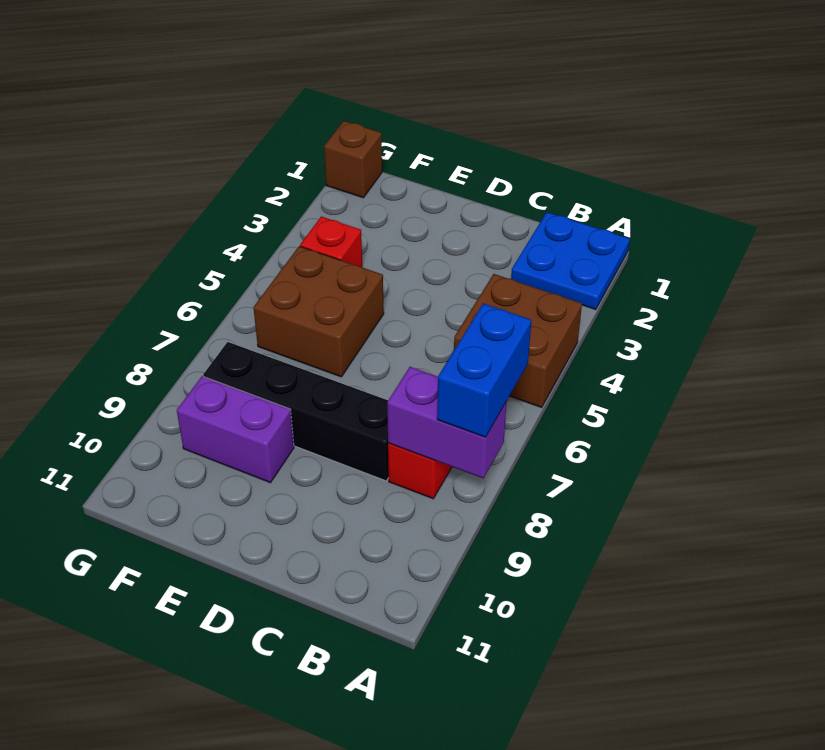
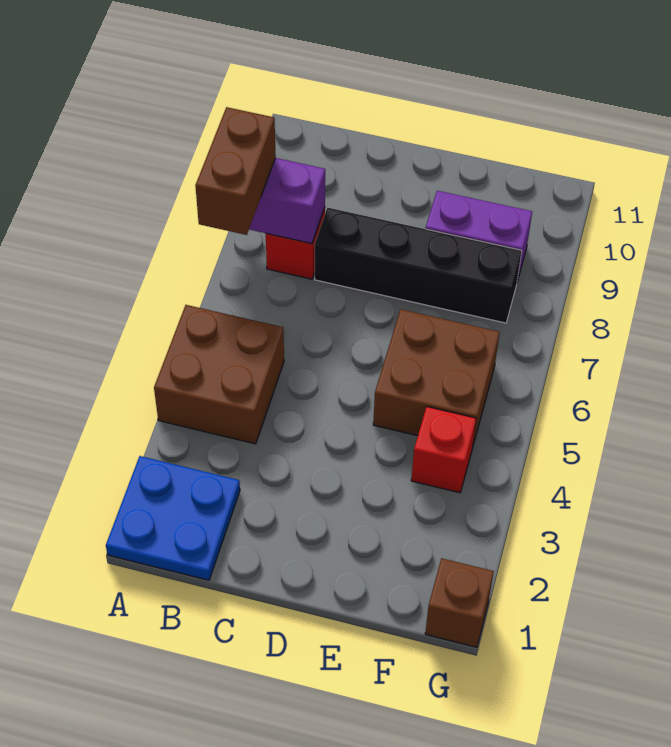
blue 1x2 brick [437,303,531,437] -> brown 1x2 brick [195,107,276,235]

